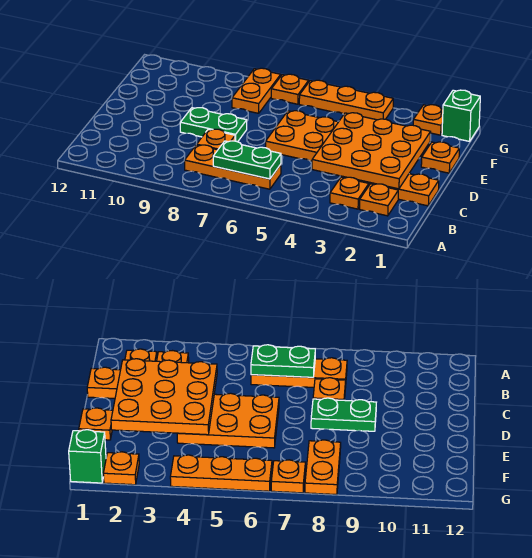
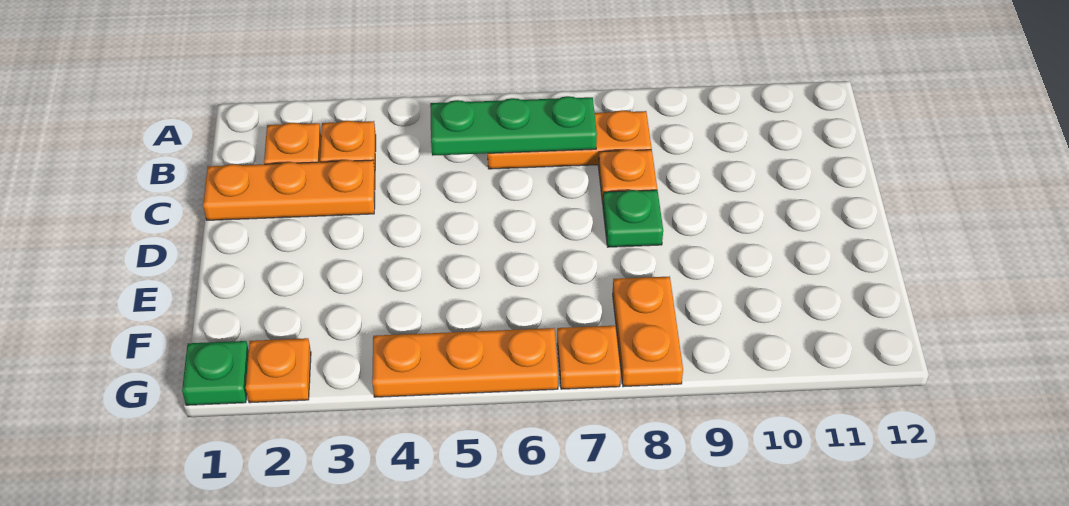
green 1x2 plate [213,141,281,179] -> green 1x3 plate [430,96,597,156]
orange 3x3 plate [312,113,431,189] -> none
orange 2x3 plate [266,111,338,161] -> none
green 1x2 plate [180,108,247,142] -> green 1x1 plate [603,190,663,247]
orange 1x1 plate [421,142,459,173] -> none
green 1x1 brick [442,90,480,141] -> green 1x1 plate [182,341,249,405]

